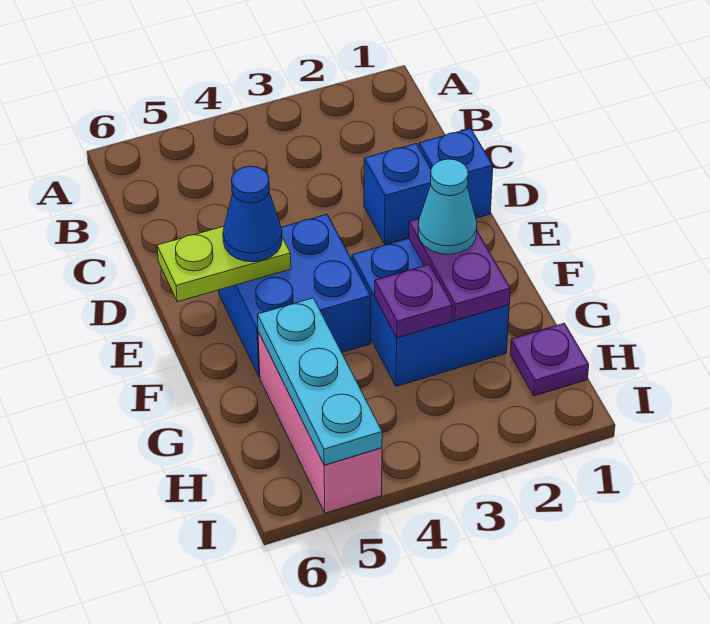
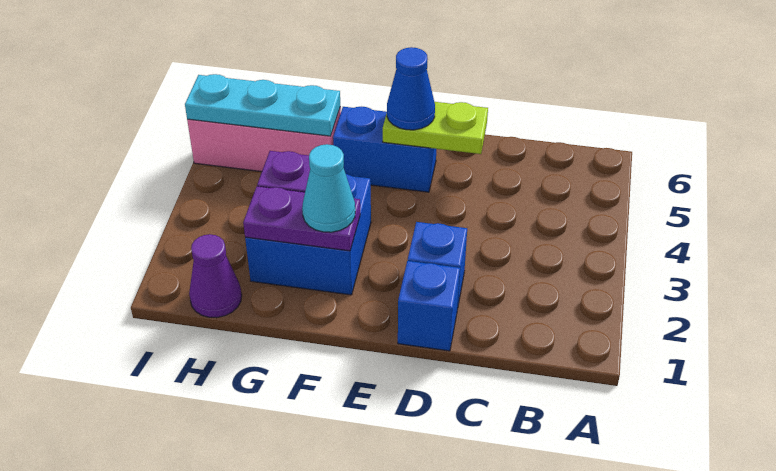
blue 2x2 brick [219,214,371,377] -> blue 1x2 brick [333,107,436,192]
lime 1x2 plate [157,226,291,302] -> lime 1x2 plate turned to [383,102,488,154]
purple 1x1 plate [510,323,589,396] -> purple 1x1 cone [189,234,242,318]

